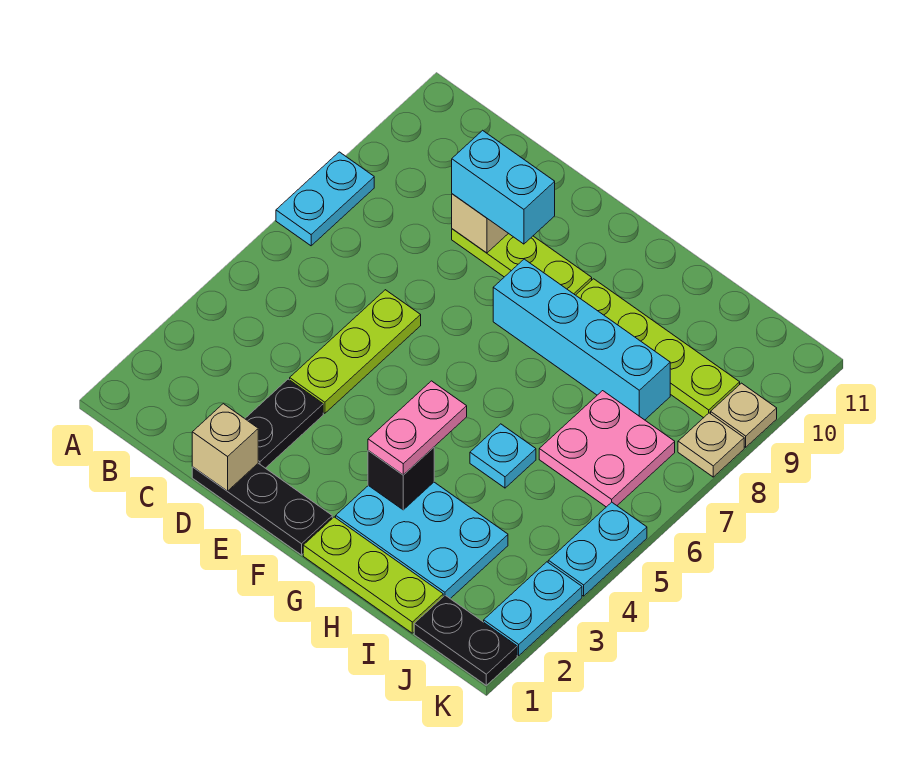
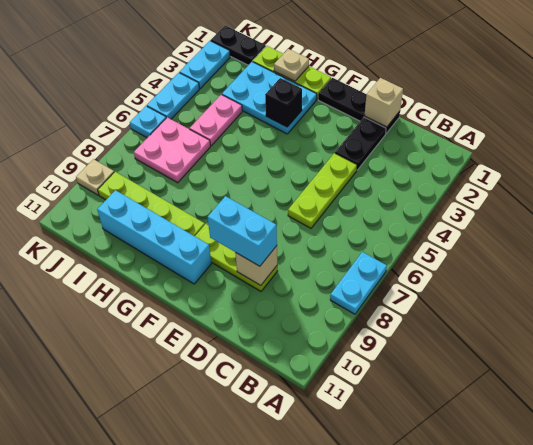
cyan 1x4 brick [493,259,670,420] -> cyan 1x4 brick moved to [97,190,211,284]
pink 1x2 plate [368,381,467,475] -> pink 1x2 plate moved to [190,95,242,146]
cyan 1x1 plate [470,424,536,488] -> cyan 1x1 plate moved to [130,106,166,138]
tan 1x1 plate [678,413,744,477] -> tan 1x1 plate moved to [274,49,309,81]

